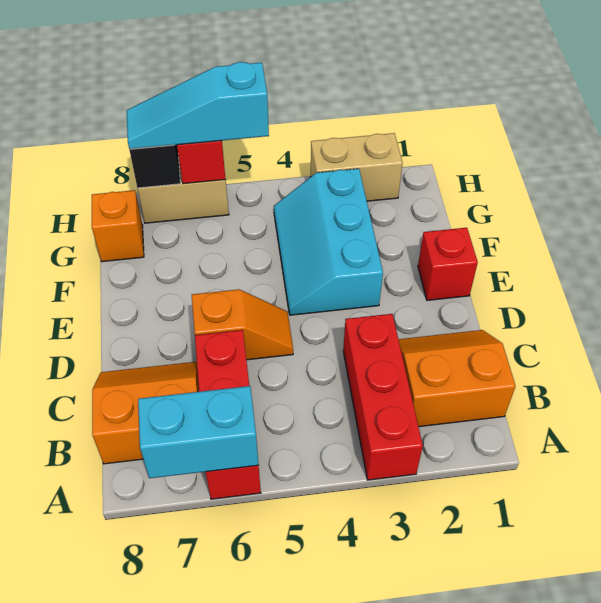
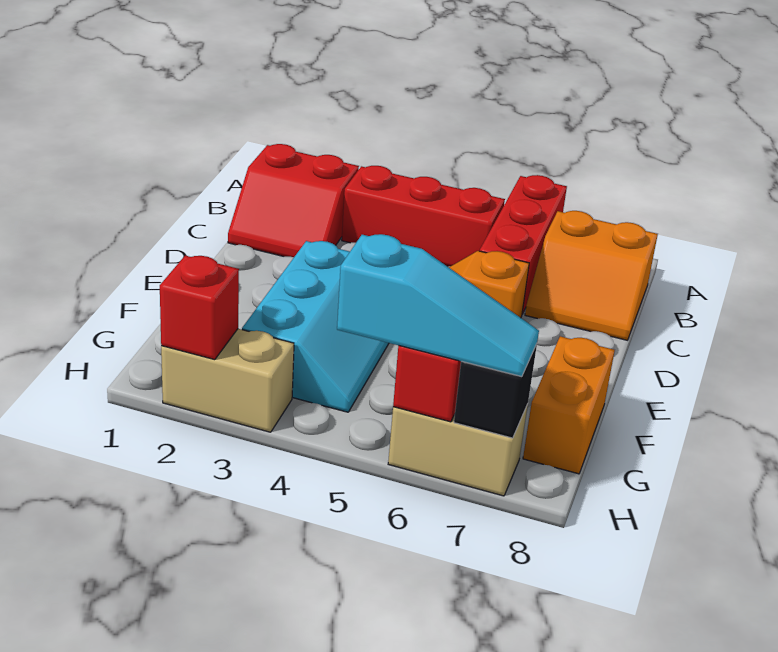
red 1x3 brick [343,314,423,480] -> red 1x3 brick turned to [342,166,505,266]
cyan 1x2 brick [138,386,259,478] -> none
orange 2x2 slope [399,330,515,427] -> red 2x2 slope [228,144,359,257]
red 1x1 brick [418,228,478,300] -> red 1x1 brick moved to [160,256,239,360]
orange 1x1 brick [92,190,144,262] -> orange 1x2 brick [523,336,615,474]

